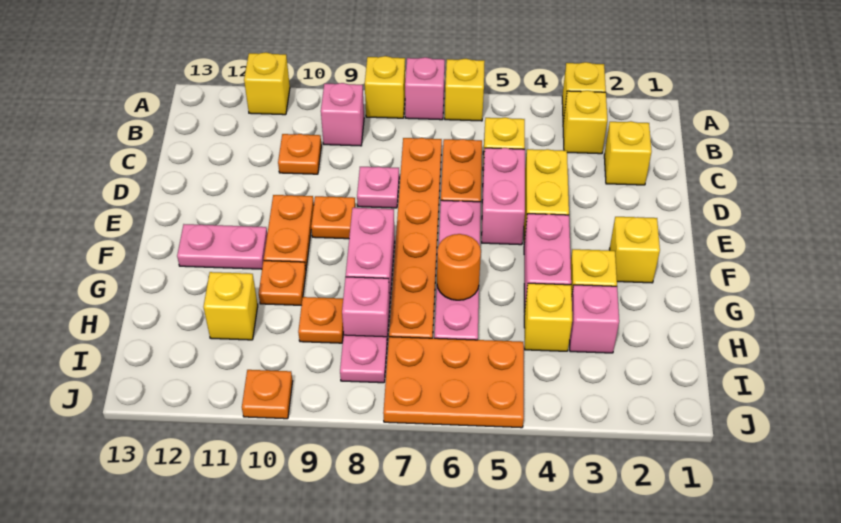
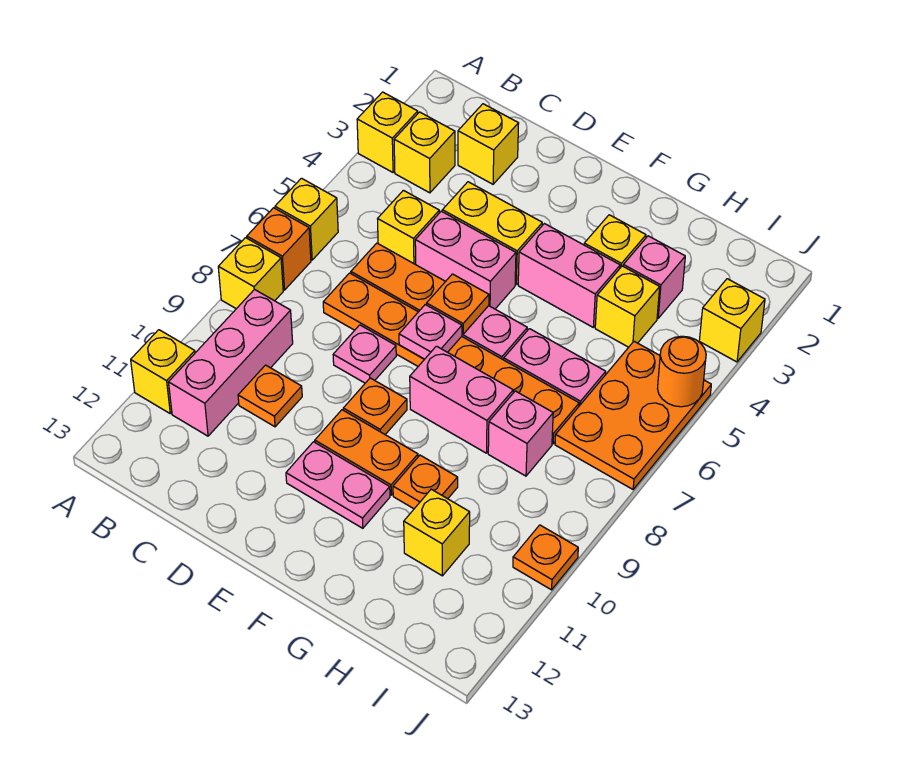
pink 1x1 brick [405,57,445,120] -> orange 1x1 brick [247,208,311,290]
pink 1x1 brick [321,83,364,146] -> pink 1x3 brick [169,289,293,436]
yellow 1x1 brick [609,217,660,283] -> yellow 1x1 brick moved to [699,279,765,362]
pink 1x2 plate [177,224,267,269] -> pink 1x2 plate turned to [286,442,390,528]
orange 1x1 round brick [437,234,481,300] -> orange 1x1 round brick moved to [658,336,706,407]
orange 1x1 plate [298,297,343,343] -> orange 1x1 plate moved to [427,274,489,334]
pink 1x1 plate [340,335,387,383] -> pink 1x1 plate moved to [399,305,462,359]

